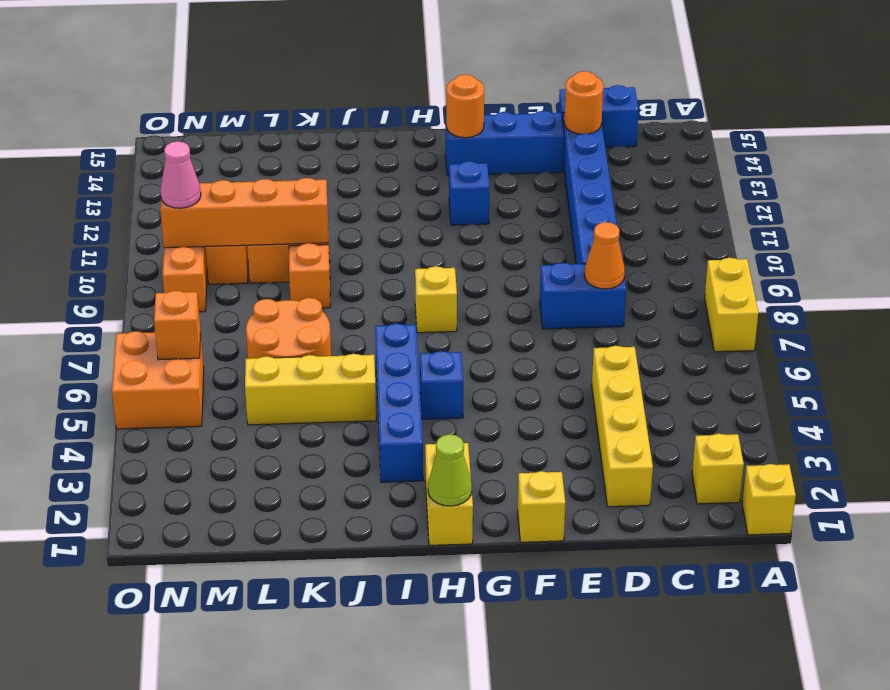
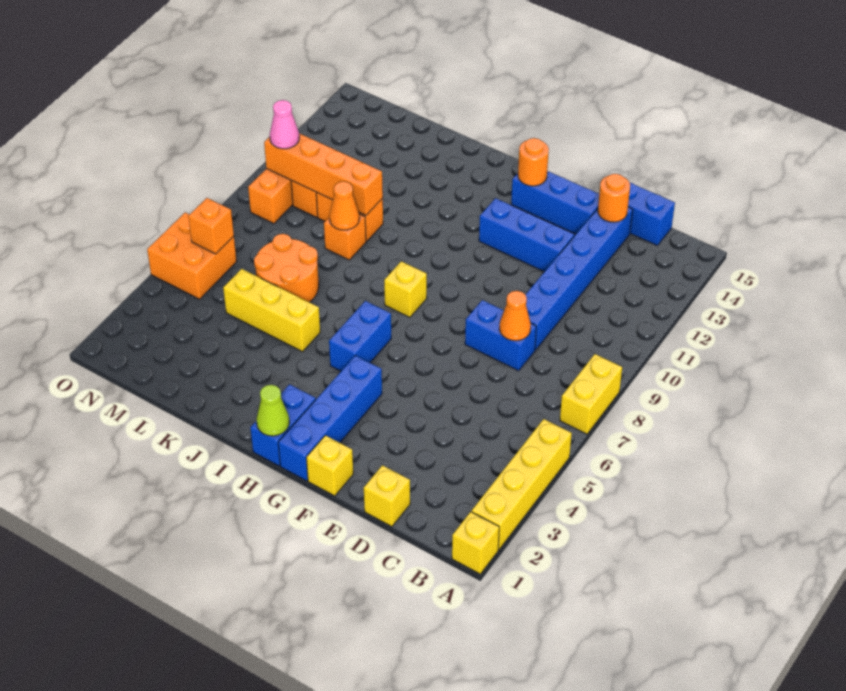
yellow 1x1 brick [692,434,744,504] -> yellow 1x1 brick moved to [364,465,410,527]
yellow 1x4 brick [592,346,653,507] -> yellow 1x4 brick moved to [472,419,572,550]
blue 1x1 brick [449,161,489,225] -> blue 1x3 brick [479,198,574,272]
yellow 1x2 brick [425,443,473,545] -> blue 1x2 brick [250,384,316,466]
blue 1x1 brick [420,351,463,419] -> blue 1x2 brick [329,301,391,371]
blue 1x4 brick [375,323,423,482] -> blue 1x4 brick moved to [278,356,382,481]
none -> orange 1x1 cone [329,182,359,230]

